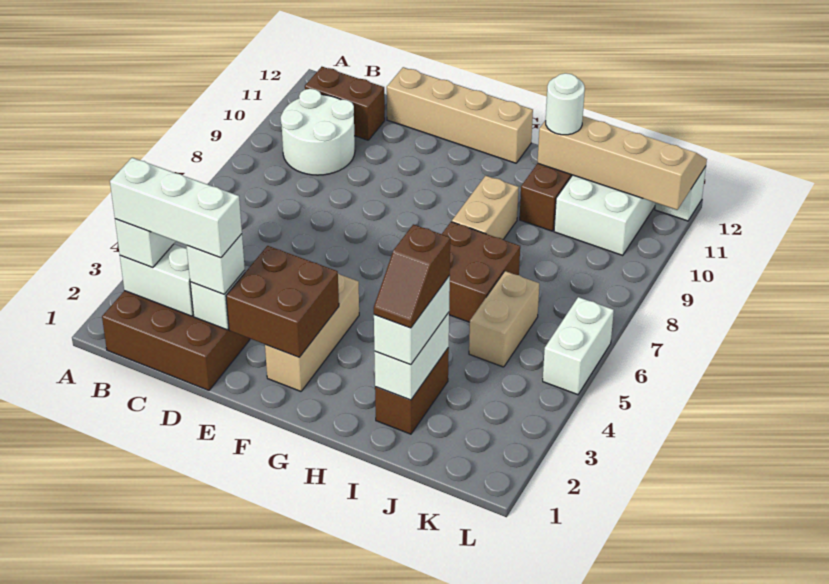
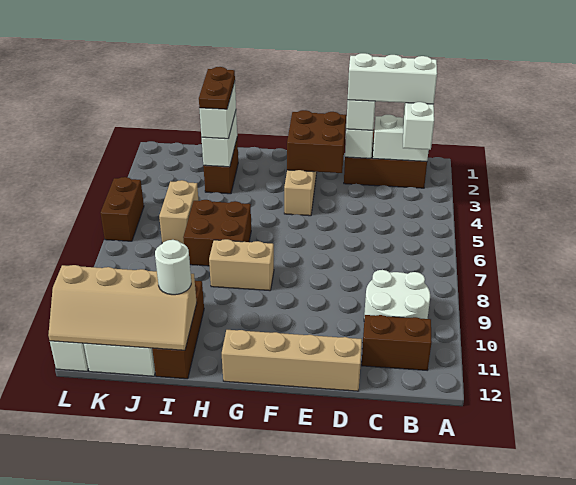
tan 1x2 brick [452,176,519,239] -> tan 1x2 brick turned to [209,239,274,291]
brown 1x2 slope [374,224,450,328] -> brown 1x2 plate [199,67,235,109]
white 1x2 brick [543,297,614,395] -> brown 1x2 brick [101,177,144,241]

